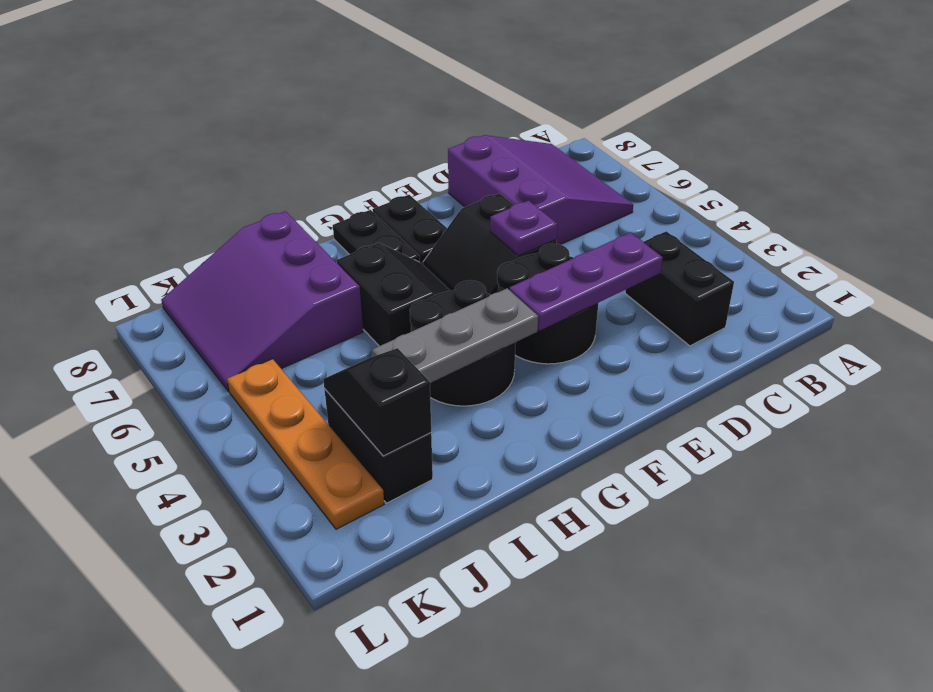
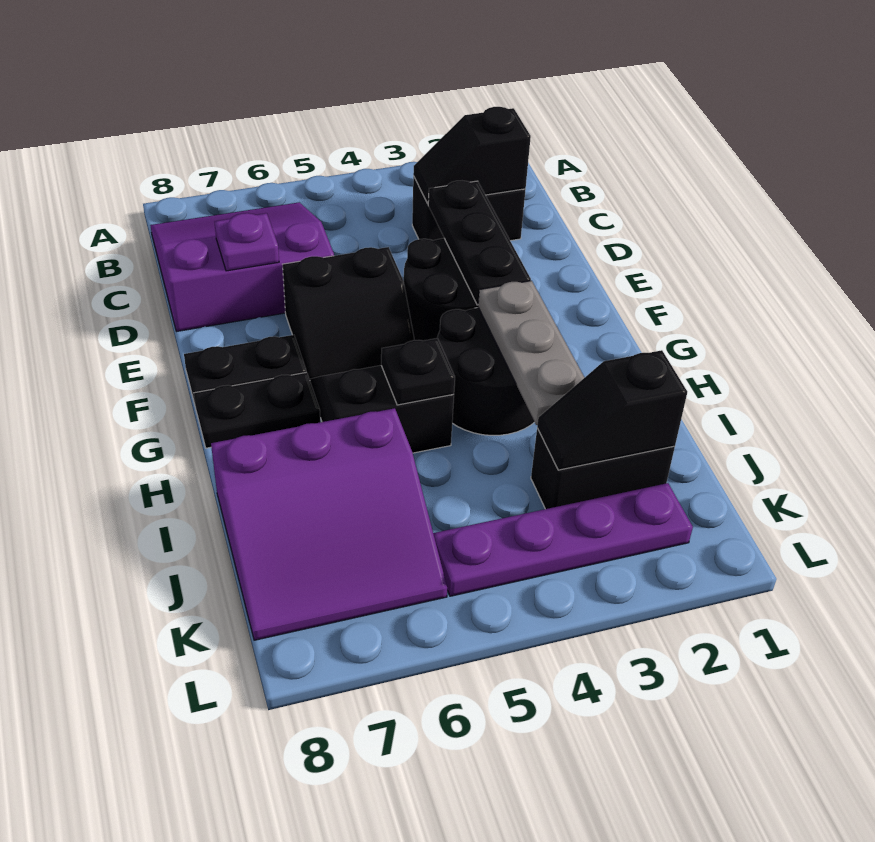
none -> black 1x2 slope [413,107,531,204]
purple 1x3 plate [509,233,663,331] -> black 1x3 plate [428,181,531,305]
purple 1x1 plate [490,201,557,256] -> purple 1x1 plate moved to [214,213,279,271]
none -> black 1x1 plate [381,338,455,405]
orange 1x4 plate [227,359,384,529] -> purple 1x4 plate [433,483,693,596]

